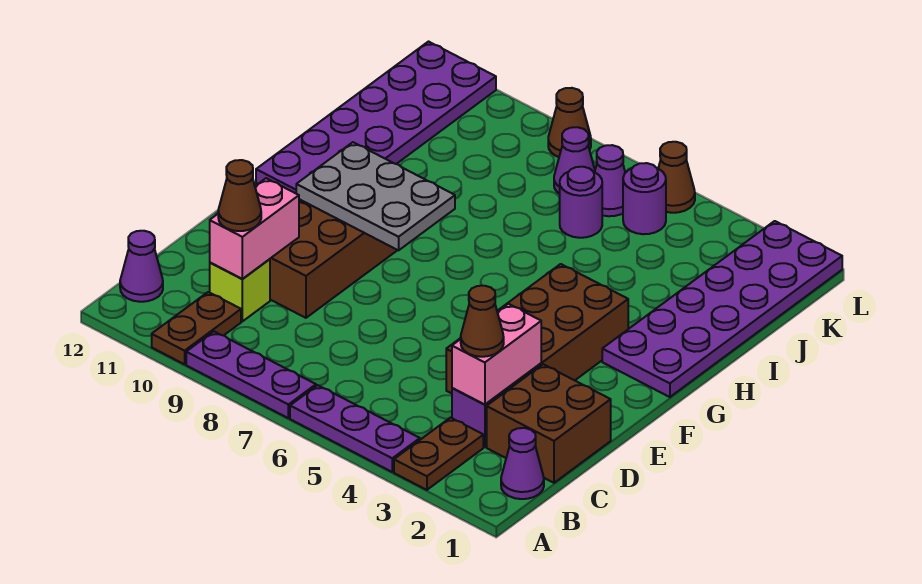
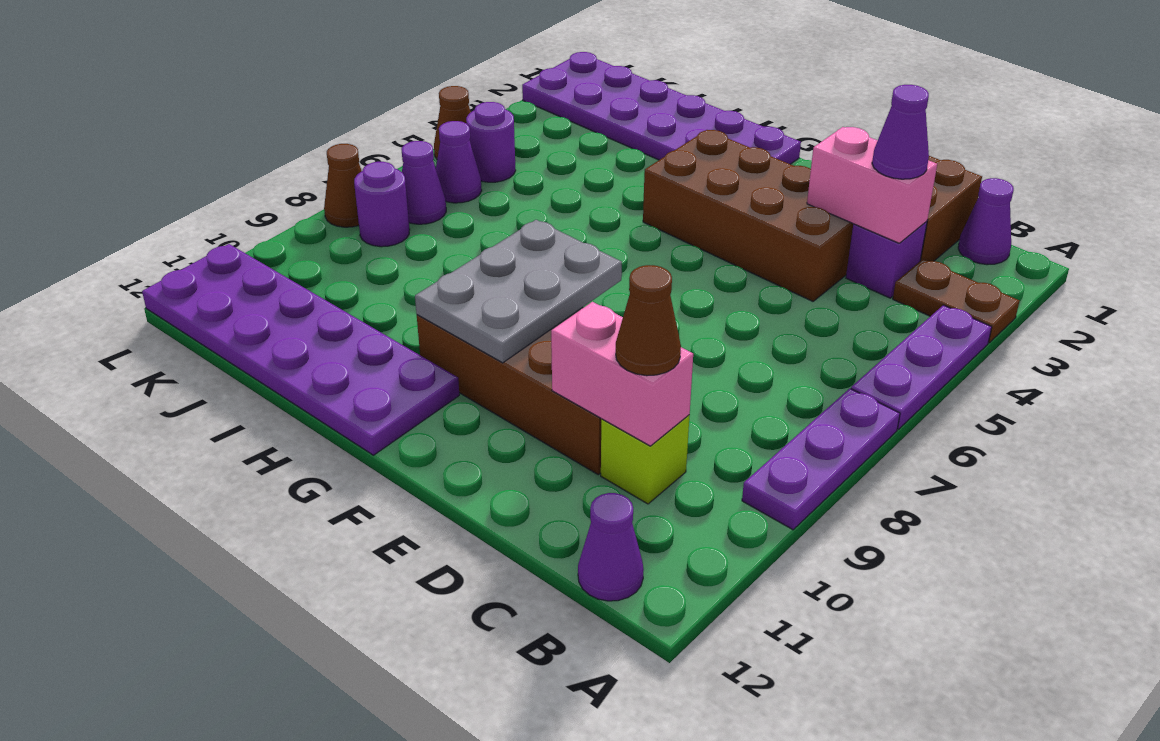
brown 1x2 plate [152,292,241,364] -> none
brown 1x1 cone [461,286,504,357] -> purple 1x1 cone [872,85,929,179]
purple 1x1 round brick [560,167,602,238] -> purple 1x1 round brick moved to [354,162,410,247]

